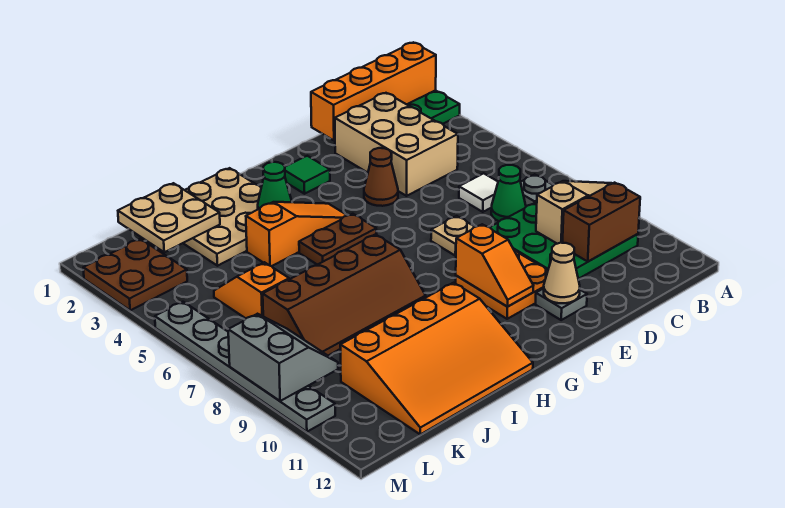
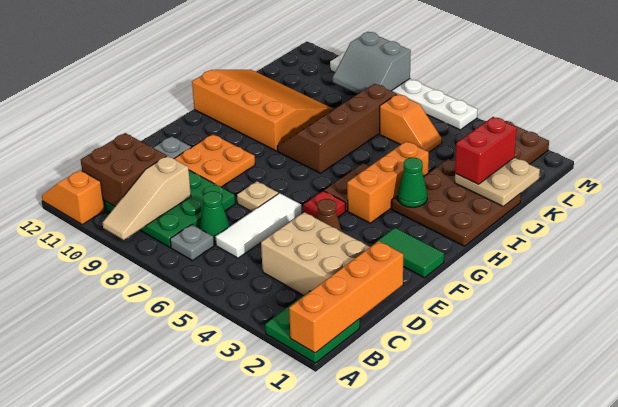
brown 1x2 brick [562,183,640,261] -> brown 2x2 brick [81,133,167,206]
white 1x1 tile [459,173,498,212] -> white 1x3 tile [215,193,302,258]
tan 1x1 cone [544,243,580,303] -> none
green 1x1 tile [285,156,330,194] -> green 1x2 tile [375,228,444,278]
none -> red 1x1 plate [303,191,346,218]
orange 1x2 slope [456,224,533,307] -> orange 1x2 slope moved to [42,170,104,224]
orange 1x3 slope [246,202,347,266] -> orange 1x3 brick [347,141,429,223]
tan 3x3 plate [183,168,261,266] -> brown 3x3 plate [391,159,521,246]
orange 3x4 slope [340,283,533,434] -> orange 3x4 slope turned to [192,70,334,151]
none -> red 1x2 brick [455,117,517,184]
grey 1x6 plate [155,302,335,432] -> white 1x6 plate [330,52,478,130]

